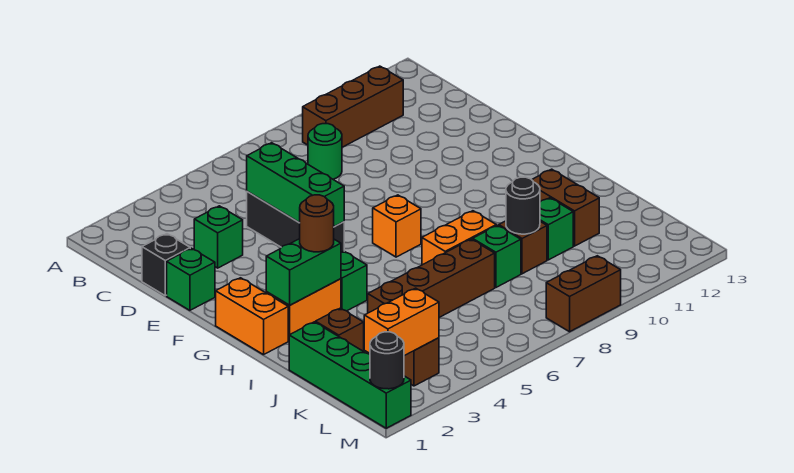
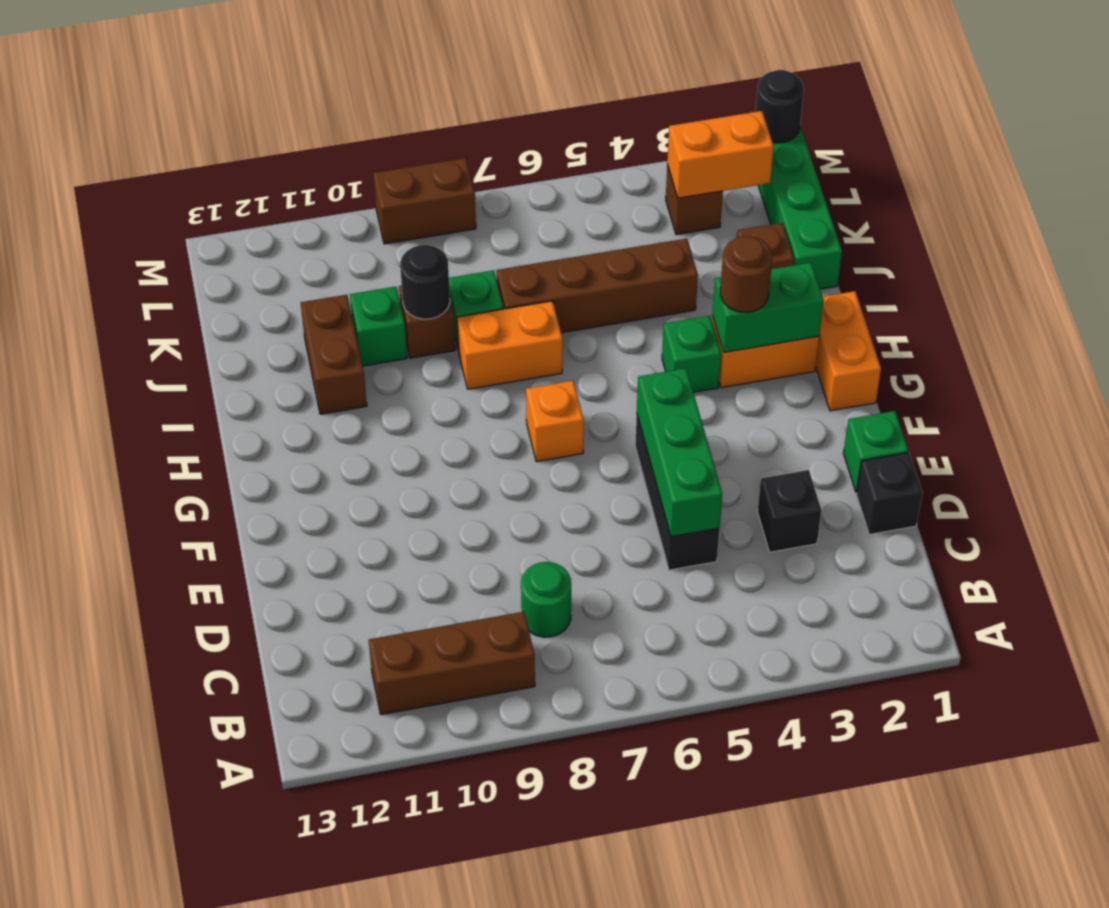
green 1x1 brick [194,206,243,268] -> black 1x1 brick [758,470,821,552]

